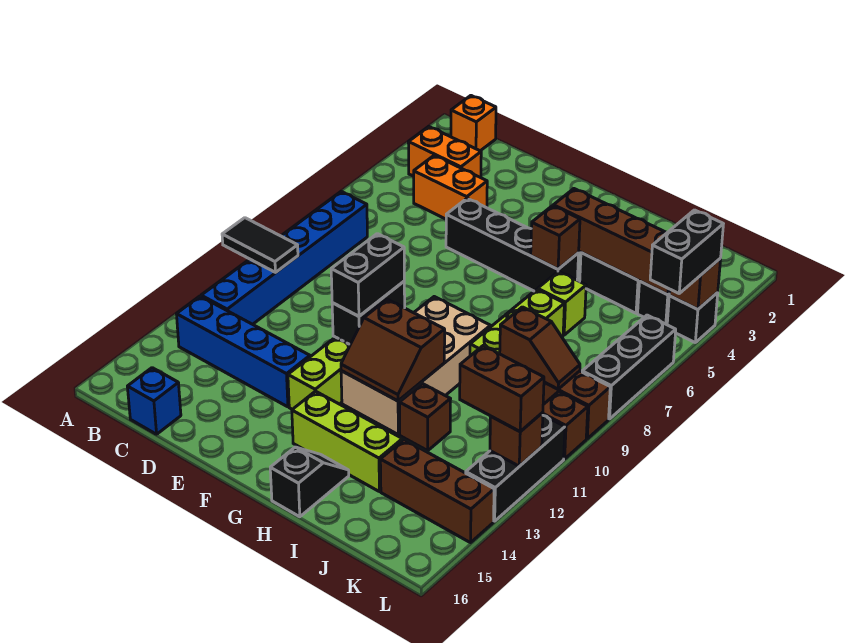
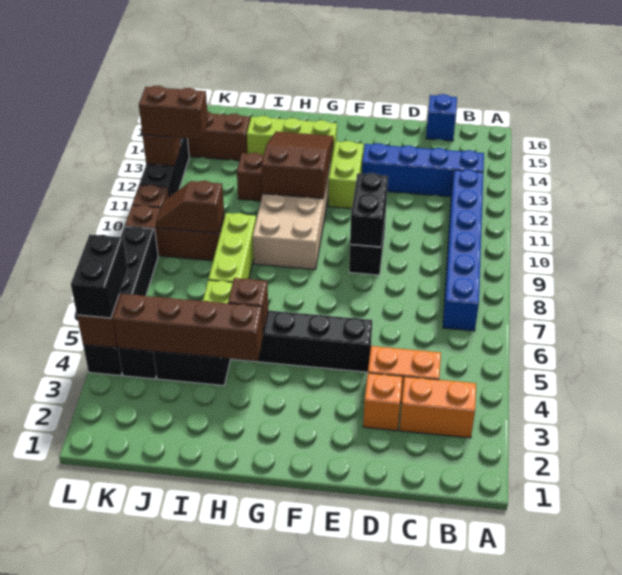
black 1x2 tile [222,218,298,272] -> none
orange 1x1 brick [451,96,496,151] -> orange 1x1 brick moved to [363,373,402,431]
brown 2x2 slope [341,299,445,401] -> brown 2x3 slope [261,131,334,199]
black 1x2 slope [270,447,349,517] -> none

